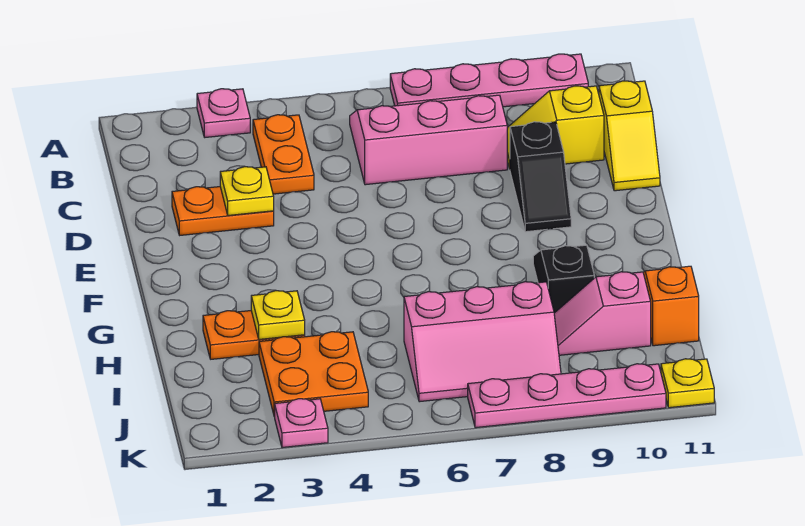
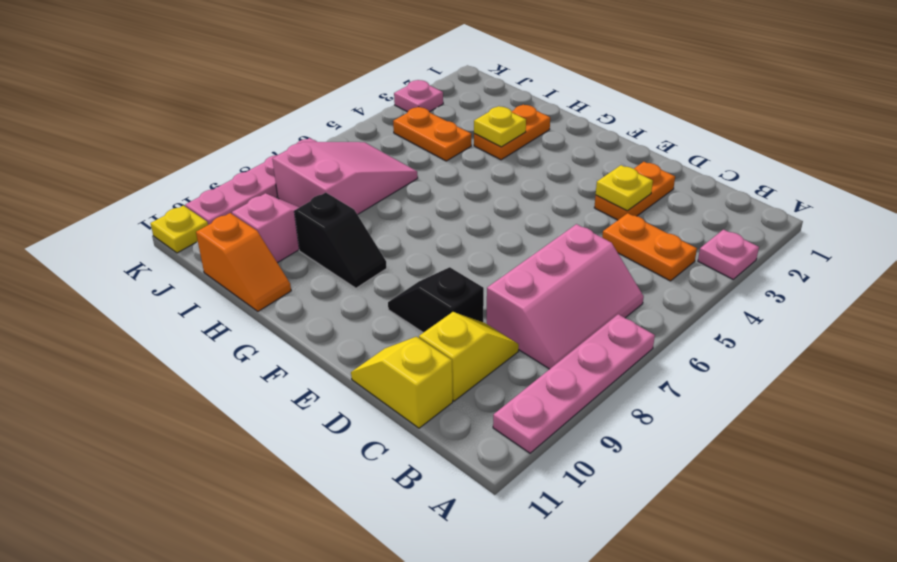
orange 2x2 plate [259,332,368,417] -> orange 1x2 plate [393,107,471,161]
pink 2x3 slope [404,282,561,402] -> pink 2x3 slope turned to [272,142,418,215]

